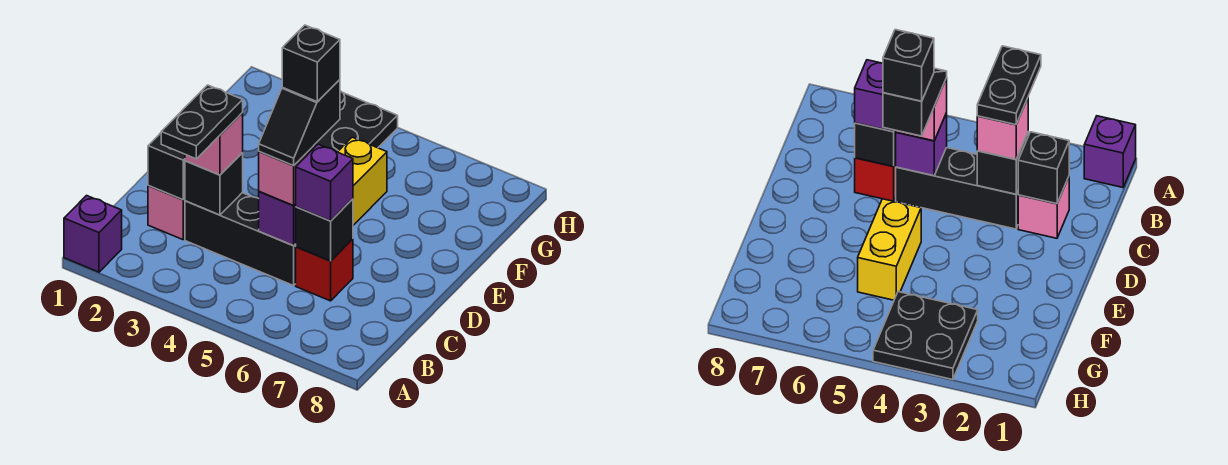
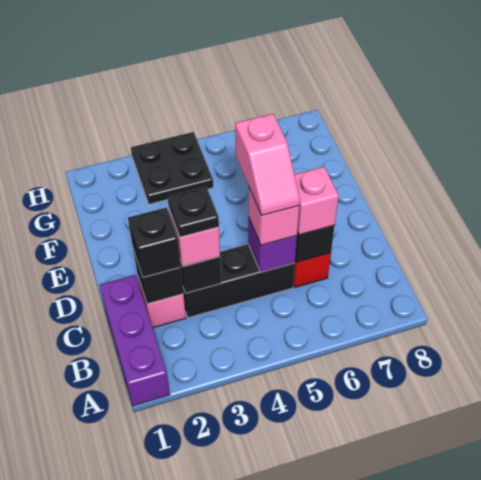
purple 1x1 brick [64,196,122,272] -> purple 1x3 brick [100,275,170,406]
black 1x2 plate [161,85,243,159] -> black 1x1 plate [168,187,219,237]
black 1x2 slope [259,80,340,166] -> pink 1x2 slope [235,114,300,215]
purple 1x1 brick [296,144,353,221] -> pink 1x1 brick [294,167,339,235]
black 1x1 brick [282,25,340,101] -> black 1x1 brick moved to [128,208,181,277]
yellow 1x2 brick [338,137,387,225] -> none

